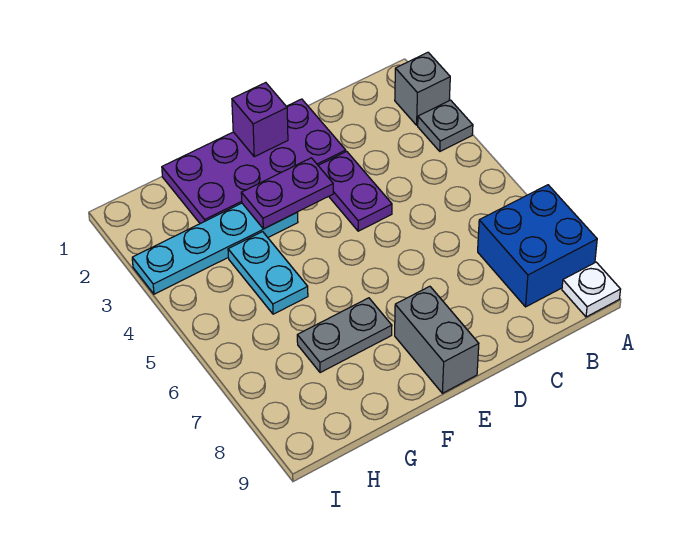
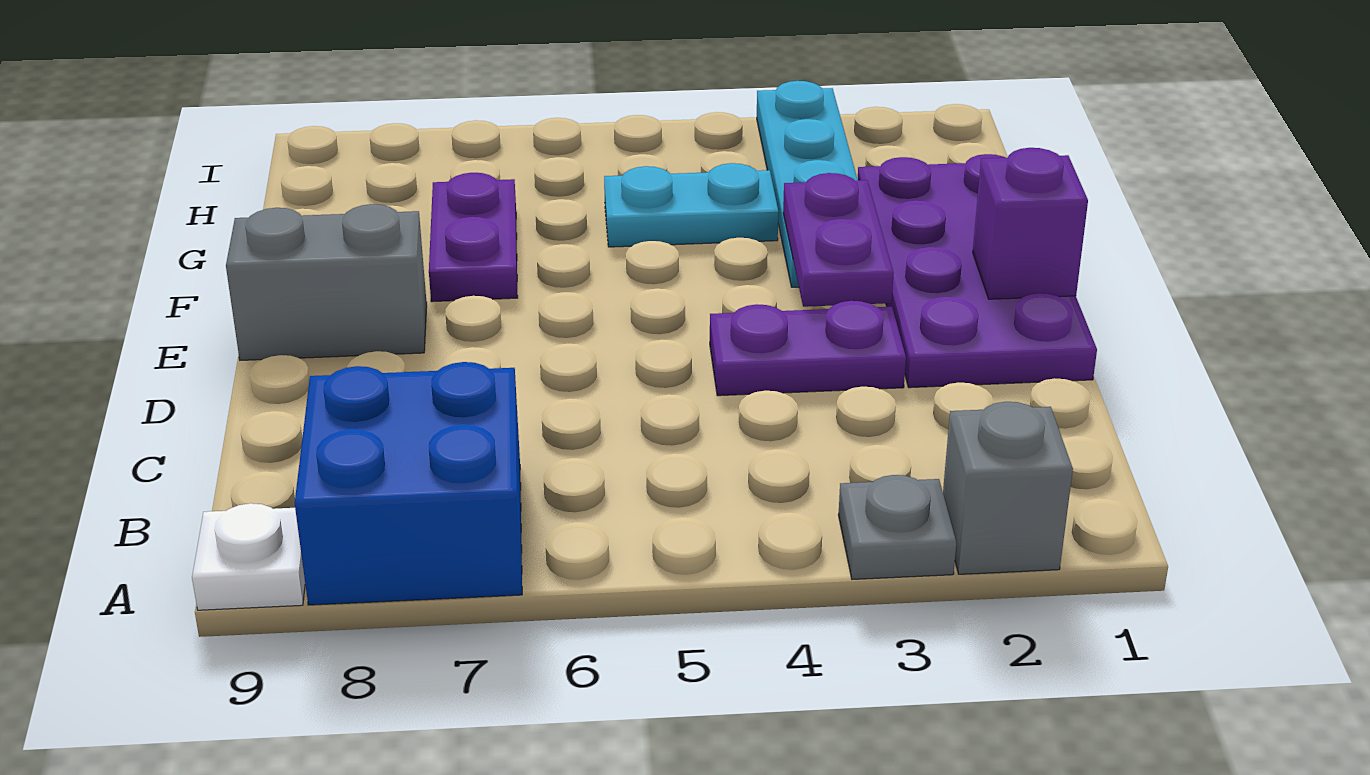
grey 1x2 plate [297,298,392,373] -> purple 1x2 plate [429,173,518,302]

